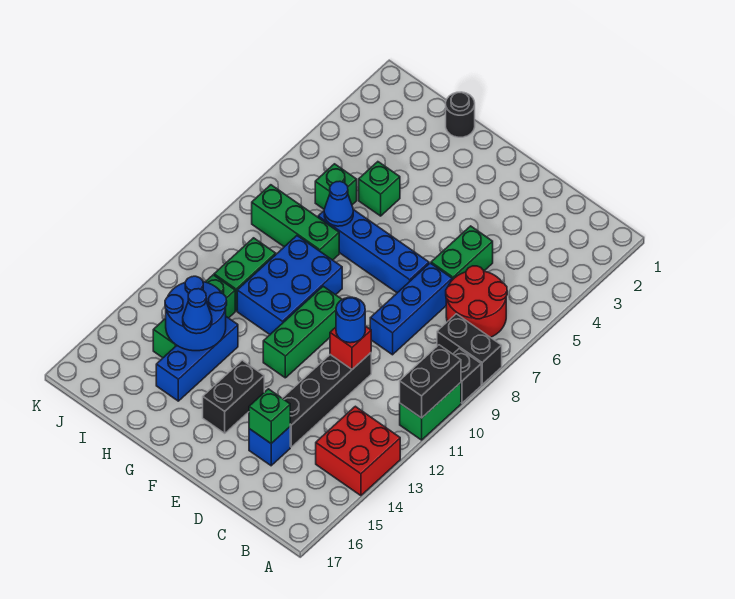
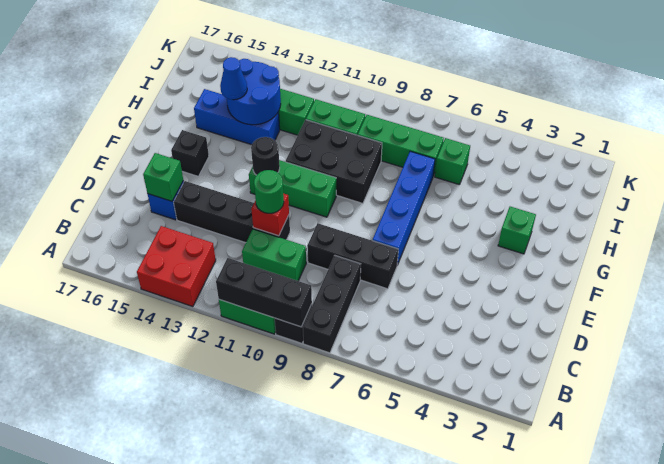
black 1x2 brick [437,314,502,384] -> black 1x3 brick [303,256,361,353]
black 1x2 brick [400,345,461,418] -> black 1x3 brick [216,258,312,327]
red 2x2 round brick [446,266,507,337] -> none
green 1x2 brick [431,226,493,280] -> green 1x2 brick moved to [242,229,306,281]
blue 1x3 brick [370,263,452,355] -> black 1x3 brick [307,223,398,289]
blue 1x1 round brick [336,297,365,343] -> green 1x1 round brick [254,170,284,213]
black 1x2 brick [203,360,264,433] -> black 1x1 brick [171,130,209,176]
blue 2x3 brick [237,236,342,334] -> black 2x3 brick [286,120,382,203]
black 1x1 round brick [446,92,475,137] -> black 1x1 round brick moved to [251,137,280,175]
green 1x1 brick [359,162,400,216] -> green 1x1 brick moved to [498,207,536,254]
blue 1x1 cone [324,181,353,226] -> none
green 1x3 brick [252,185,339,260] -> green 1x3 brick turned to [358,115,444,176]

